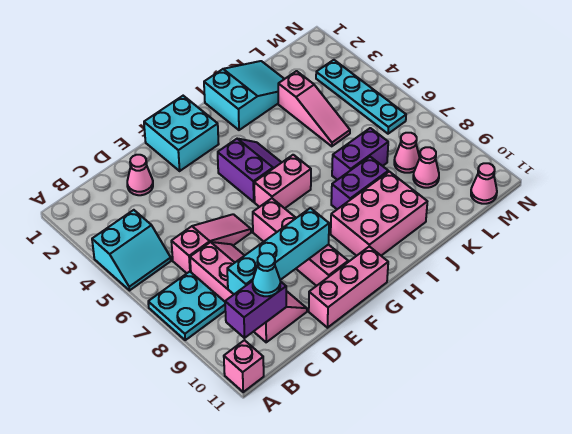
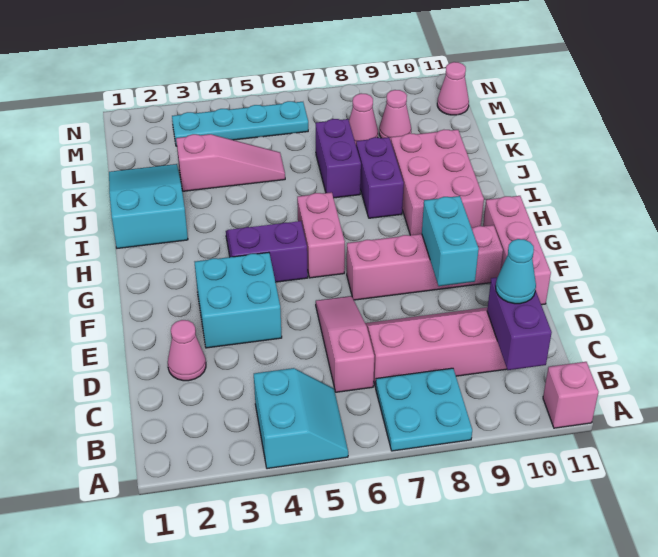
cyan 1x4 brick [227,208,329,294] -> cyan 1x2 brick [422,196,479,286]
cyan 2x2 brick [144,96,219,171] -> cyan 2x2 brick moved to [195,252,282,348]

